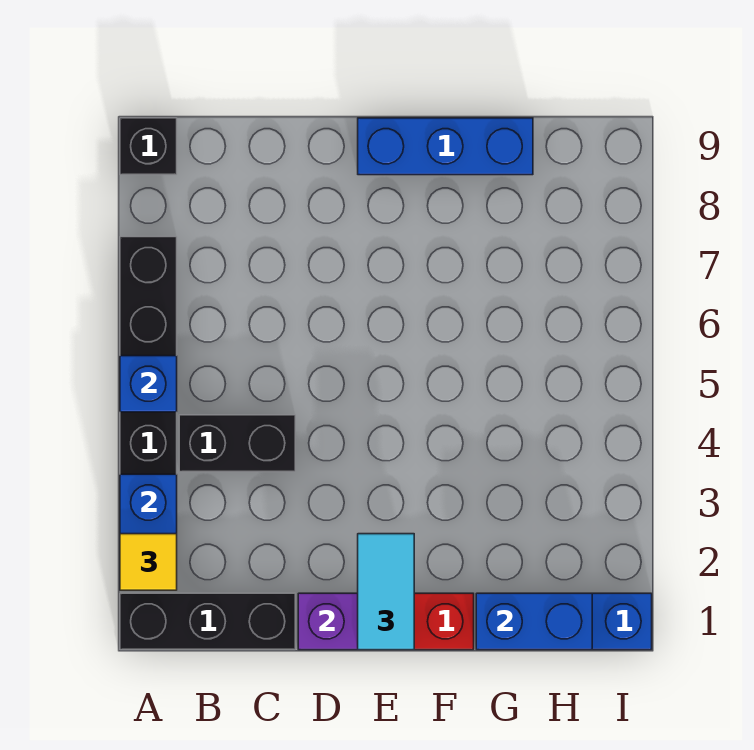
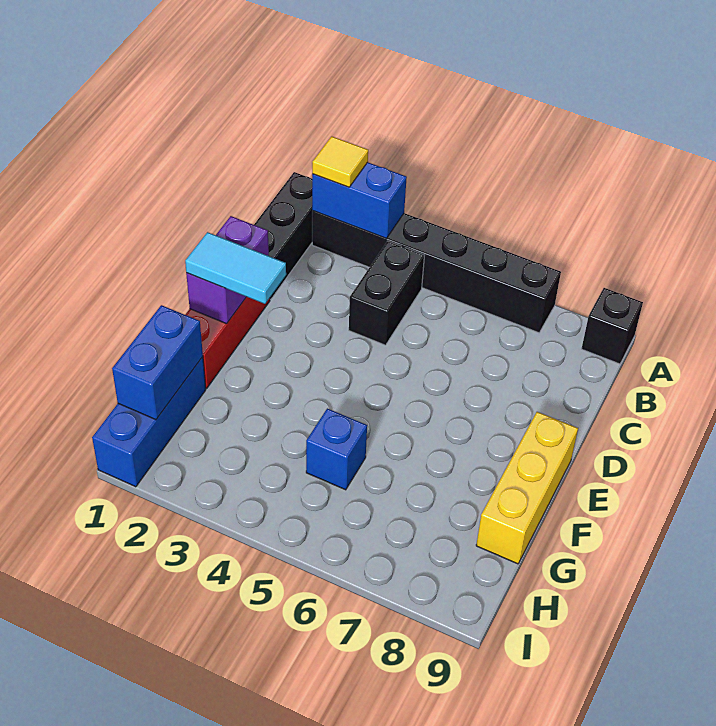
blue 1x1 brick [120,356,177,412] -> blue 1x1 brick moved to [306,408,367,490]
blue 1x3 brick [358,118,533,175] -> yellow 1x3 brick [476,412,578,564]

